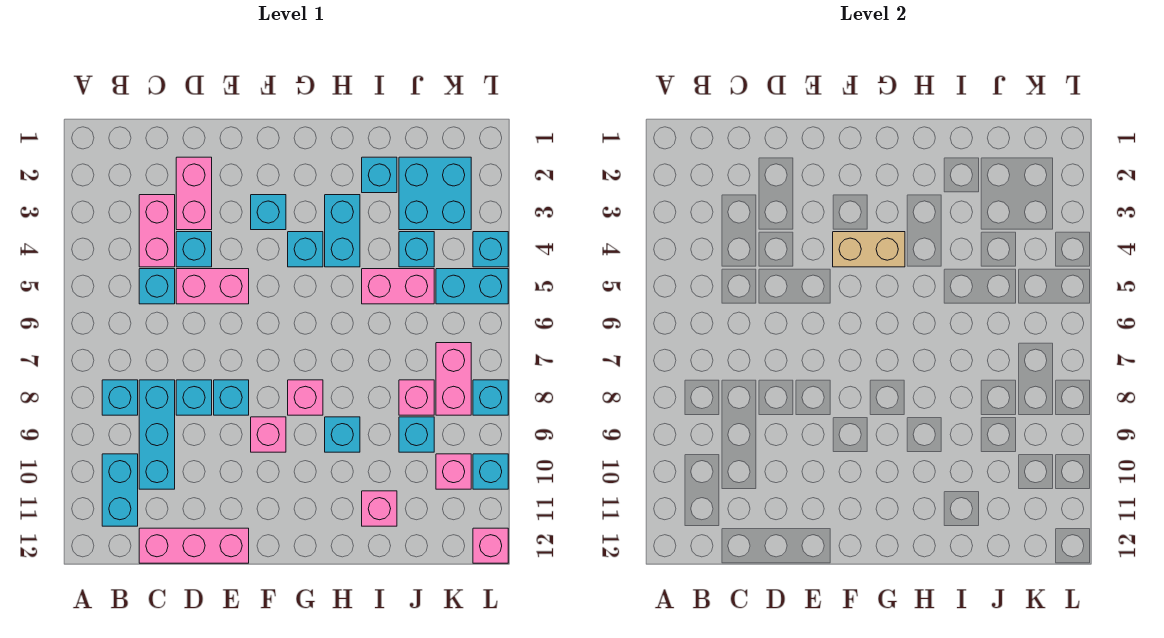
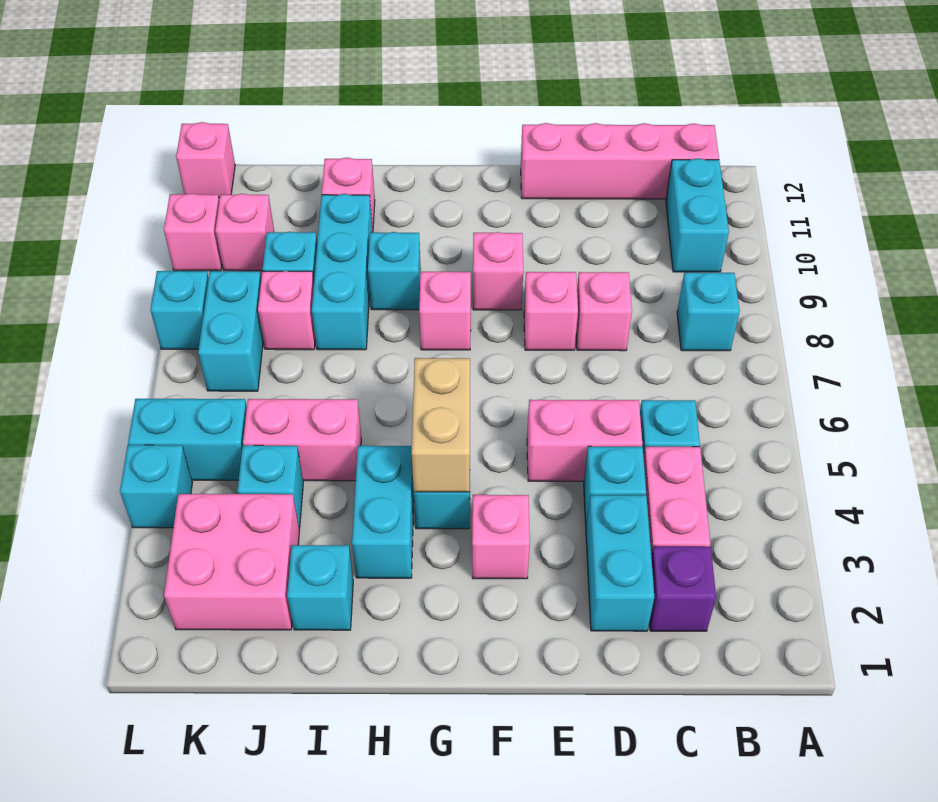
none -> purple 1x1 brick [649,546,716,631]
cyan 1x3 brick [139,380,175,489] -> cyan 1x3 brick moved to [312,194,373,350]
pink 1x3 brick [139,528,249,563] -> pink 1x4 brick [521,123,719,199]
pink 1x2 brick [176,157,212,230] -> cyan 1x2 brick [586,495,654,631]
cyan 1x1 brick [176,380,212,415] -> pink 1x1 brick [576,272,632,351]
cyan 1x1 brick [214,380,249,415] -> pink 1x1 brick [524,272,578,350]
cyan 1x1 brick [251,195,286,230] -> pink 1x1 brick [472,495,530,579]
tan 1x2 brick [833,232,905,267] -> tan 1x2 brick turned to [412,358,470,492]
cyan 2x2 brick [399,157,471,230] -> pink 2x2 brick [164,494,300,630]
pink 1x2 brick [436,343,471,415] -> cyan 1x2 brick [198,271,263,391]
cyan 1x1 brick [473,454,508,489] -> pink 1x1 brick [164,193,222,271]

